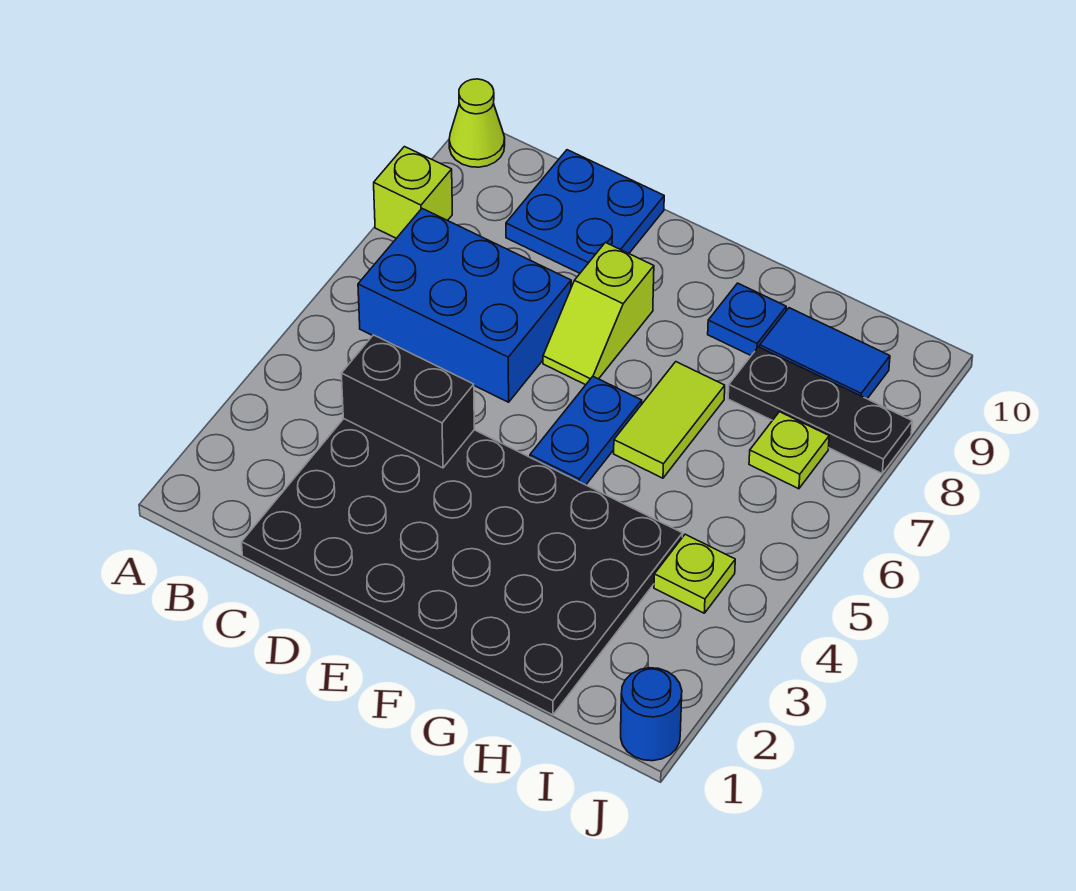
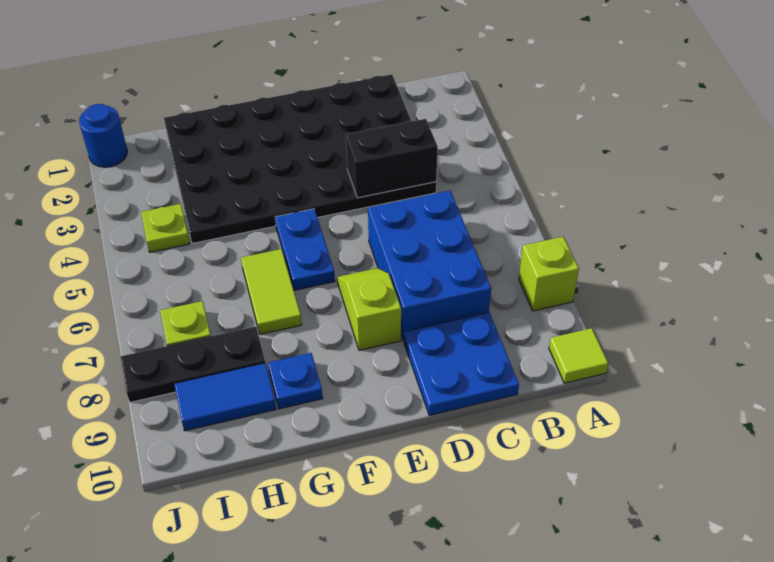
lime 1x1 cone [449,79,505,167] -> lime 1x1 tile [549,328,608,383]
blue 2x3 brick [358,209,571,402] -> blue 2x3 brick turned to [368,191,491,340]

